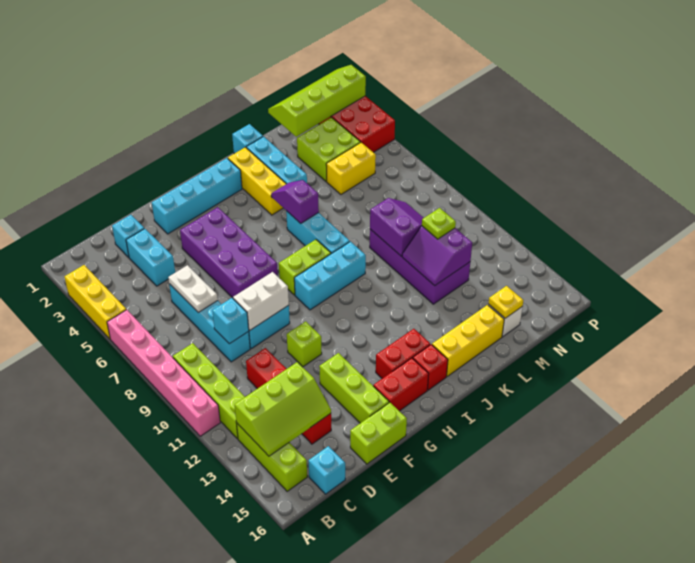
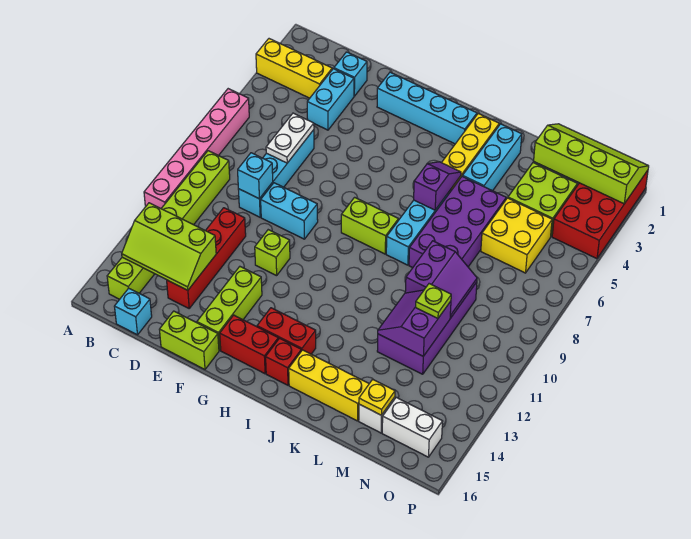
yellow 1x3 brick [65,265,126,339] -> yellow 1x3 brick turned to [256,39,332,98]
white 1x2 brick [233,272,289,330] -> white 1x2 brick moved to [382,397,443,457]
purple 2x4 brick [180,207,278,298] -> purple 2x4 brick moved to [409,177,506,268]
cyan 1x3 brick [294,242,366,310] -> none
cyan 1x1 brick [232,124,263,154] -> none
yellow 1x2 brick [326,142,376,194] -> yellow 2x2 brick [481,198,552,273]

